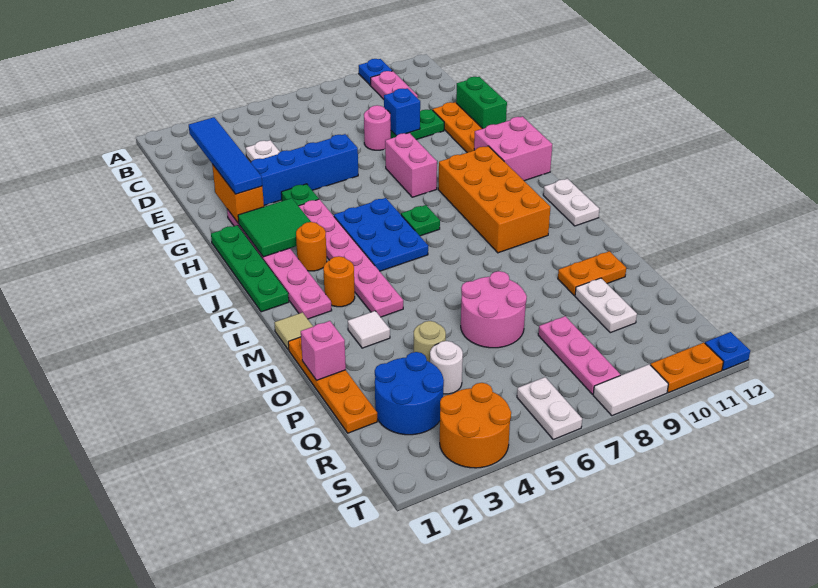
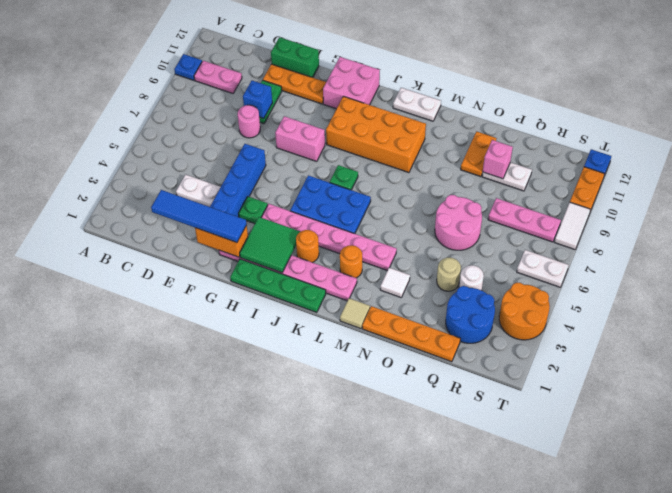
pink 1x1 brick [301,321,346,380] -> pink 1x1 brick moved to [483,140,513,179]

